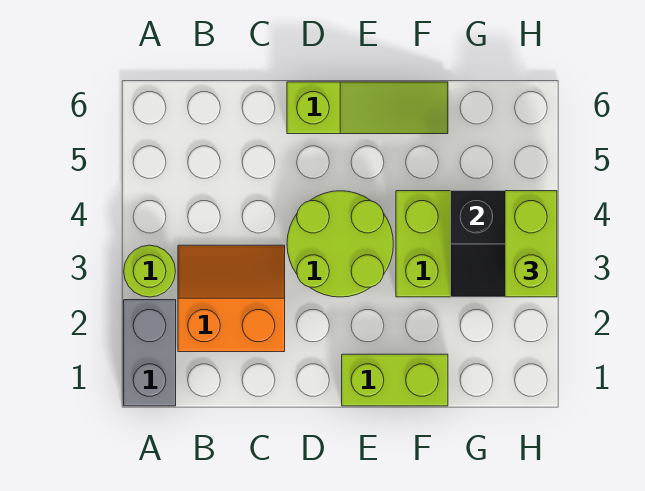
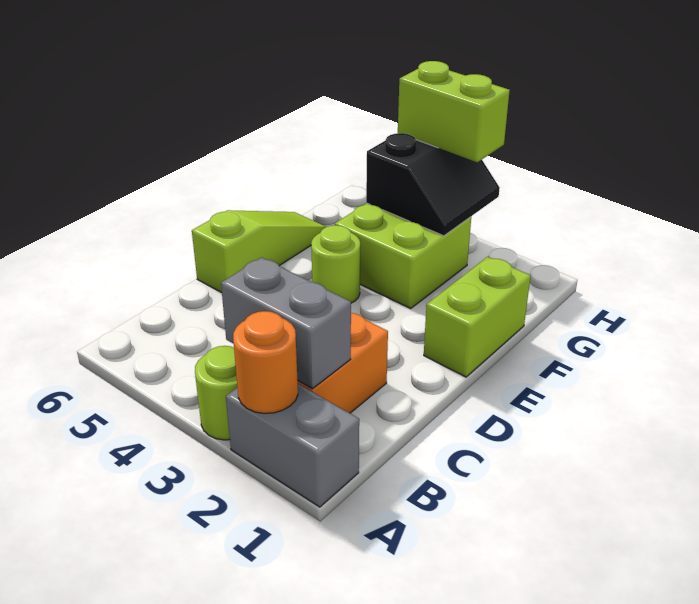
none -> orange 1x1 round brick [233,311,298,413]
none -> grey 1x2 brick [221,257,351,389]
lime 2x2 round brick [287,191,393,297] -> lime 1x1 round brick [311,225,360,303]

